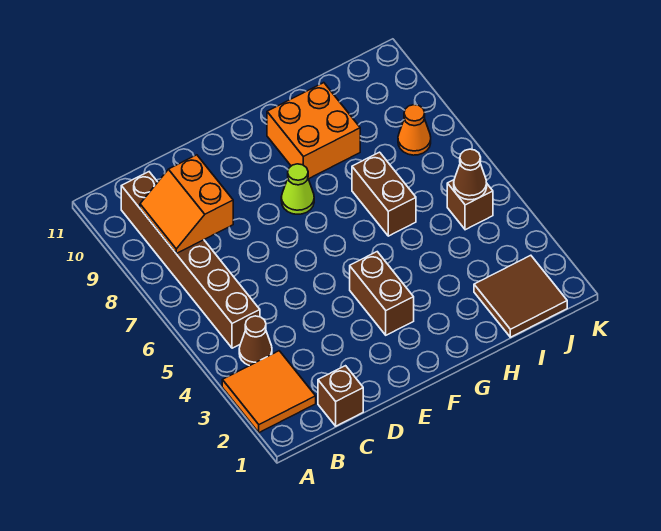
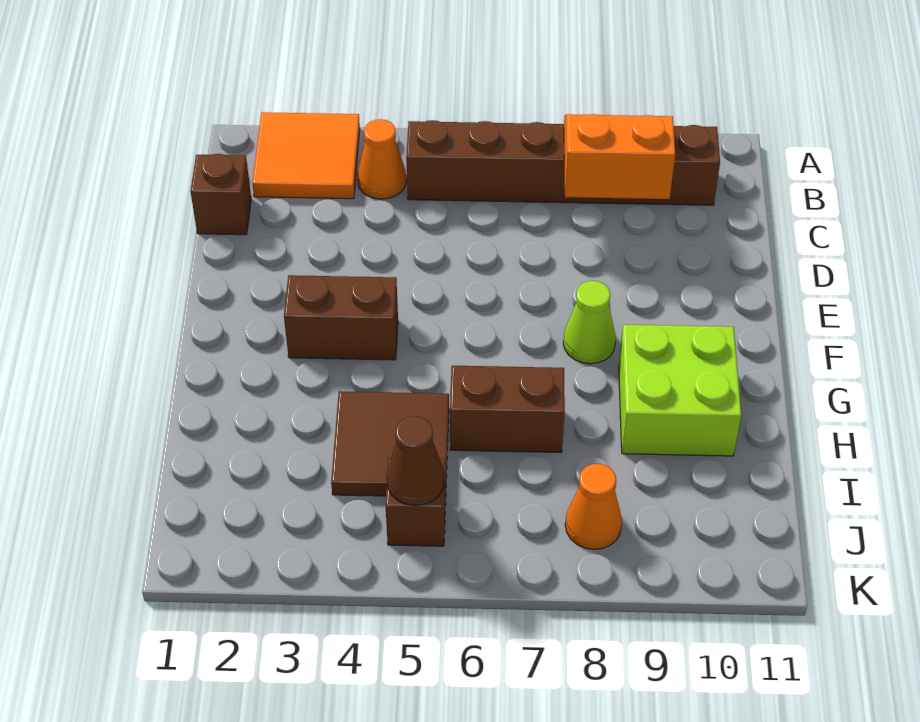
brown 1x1 cone [239,316,272,366] -> orange 1x1 cone [357,119,406,199]
orange 2x2 brick [267,83,360,179] -> lime 2x2 brick [619,325,741,456]
brown 2x2 tile [474,255,567,337] -> brown 2x2 tile moved to [331,391,449,496]

